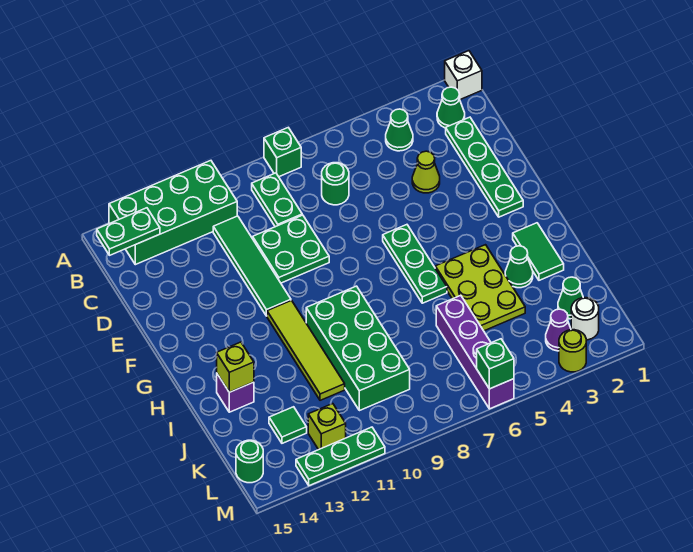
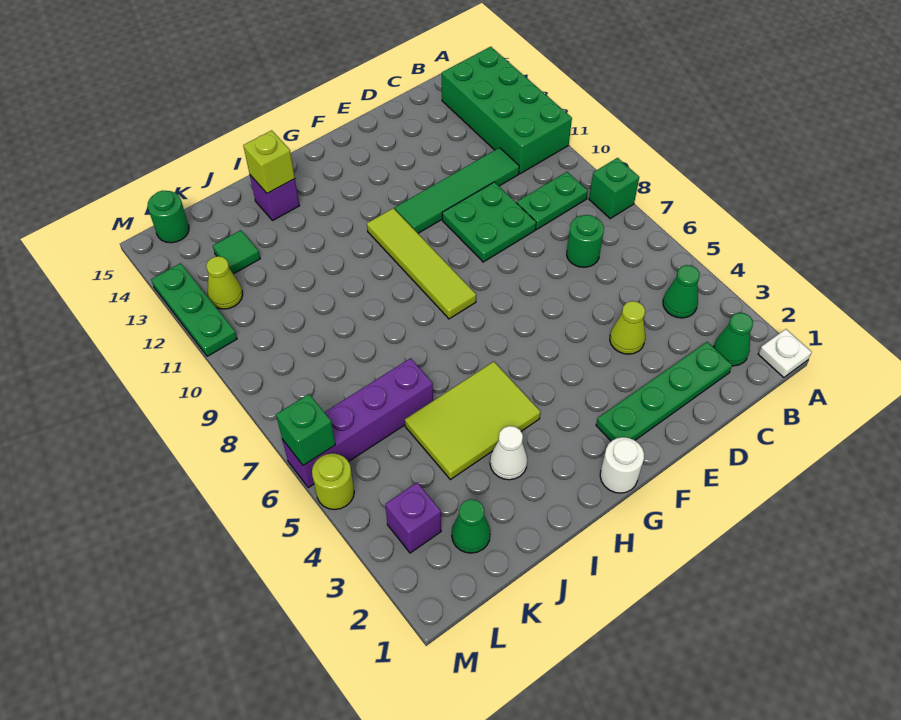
white 1x1 brick [445,51,482,100] -> white 1x1 plate [758,329,812,378]
green 1x2 plate [97,208,160,255] -> none
green 1x3 plate [383,225,447,303] -> none
lime 1x4 tile [267,300,345,400] -> lime 1x4 tile turned to [367,208,476,319]
green 1x2 tile [513,223,564,280] -> none
lime 2x3 plate [435,245,525,331] -> lime 2x3 tile [405,362,540,480]
green 2x4 brick [306,286,410,411] -> none
green 1x1 cone [505,246,533,288] -> white 1x1 cone [490,426,527,480]
white 1x1 round brick [571,298,599,340] -> white 1x1 round brick moved to [600,437,644,493]
purple 1x1 cone [546,309,571,351] -> purple 1x1 brick [385,483,441,553]
lime 1x1 brick [308,404,346,450] -> lime 1x1 cone [206,256,243,309]
lime 1x1 round brick [559,330,586,372] -> lime 1x1 round brick moved to [312,453,354,510]

